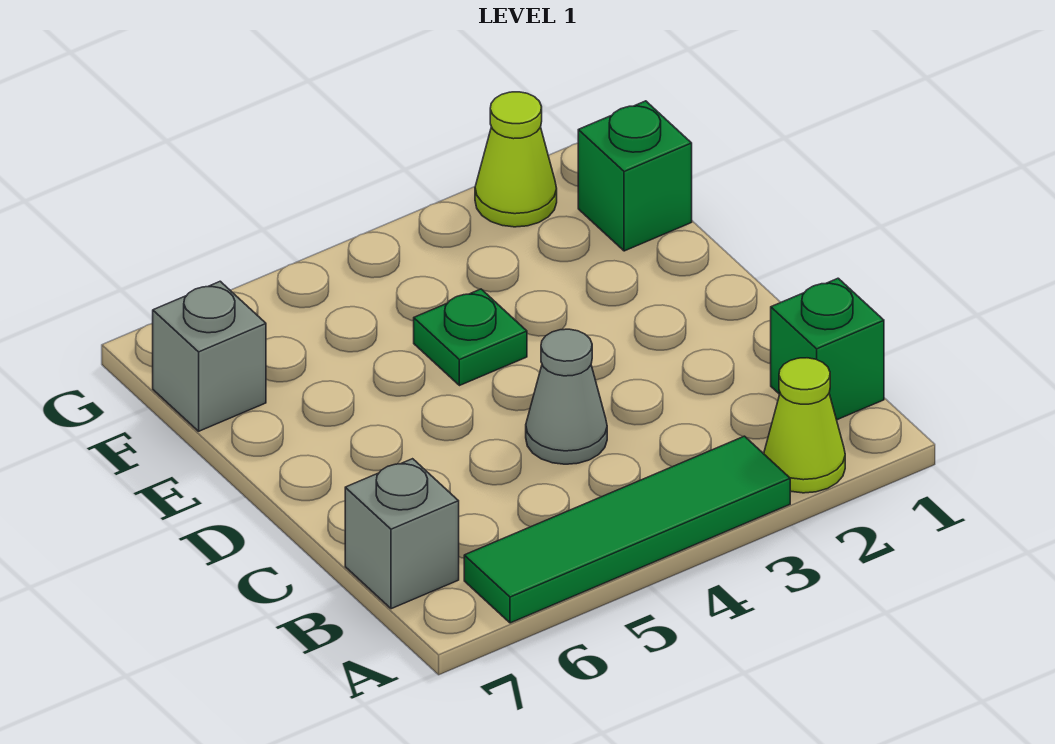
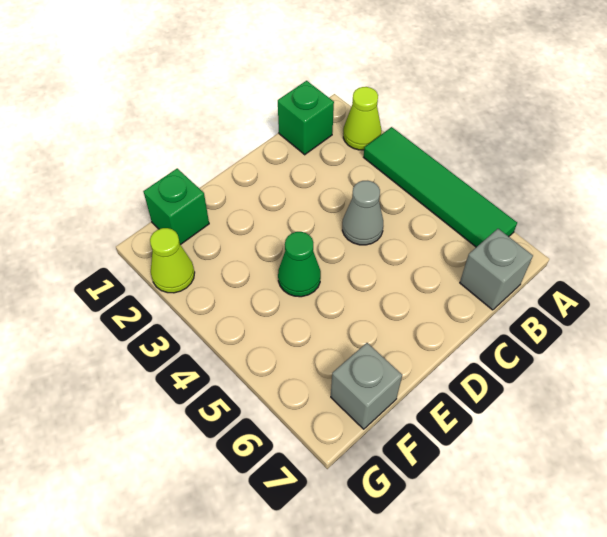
green 1x1 plate [414,289,527,386] -> green 1x1 cone [278,232,321,297]

